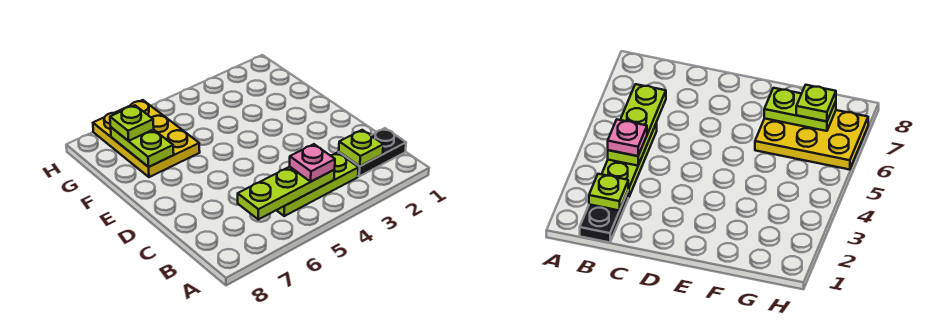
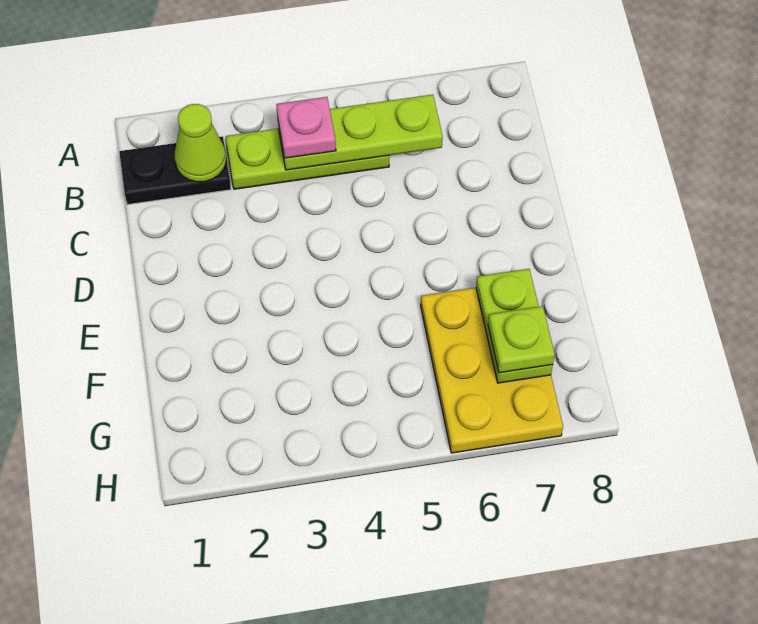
lime 1x1 plate [339,130,383,166] -> lime 1x1 cone [174,104,226,182]

